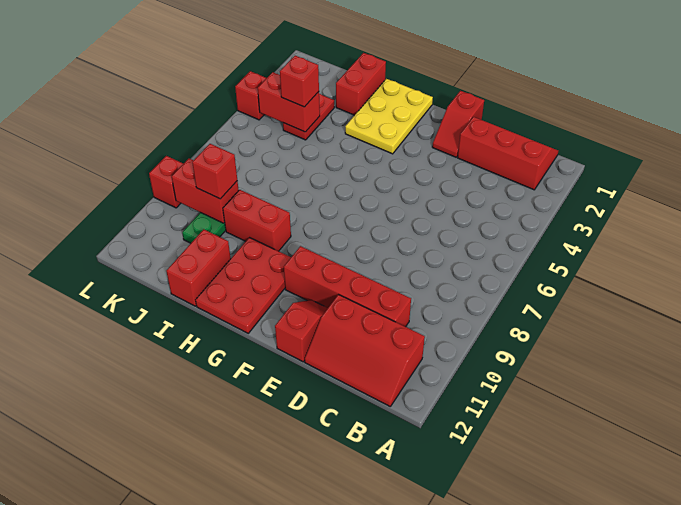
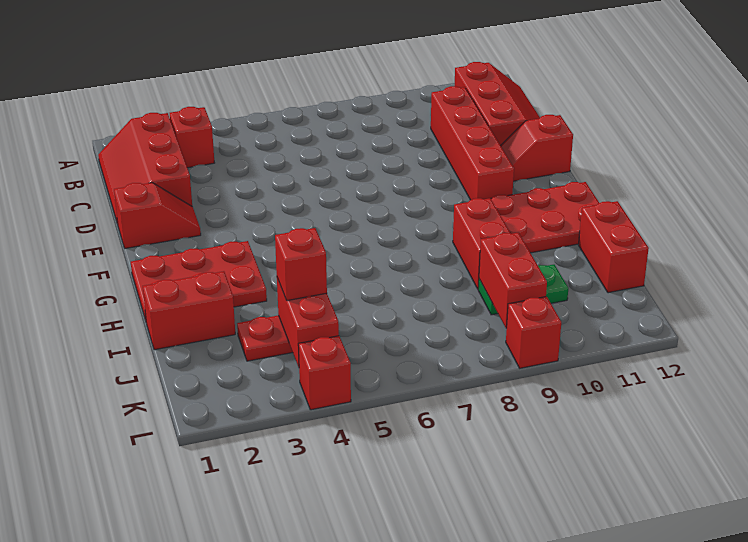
yellow 2x3 plate [345,79,433,154] -> red 2x3 plate [131,241,267,320]
red 1x2 brick [166,230,231,306] -> red 1x2 brick turned to [579,201,649,293]
red 1x1 brick [192,144,237,199] -> red 1x1 brick moved to [170,107,214,168]

